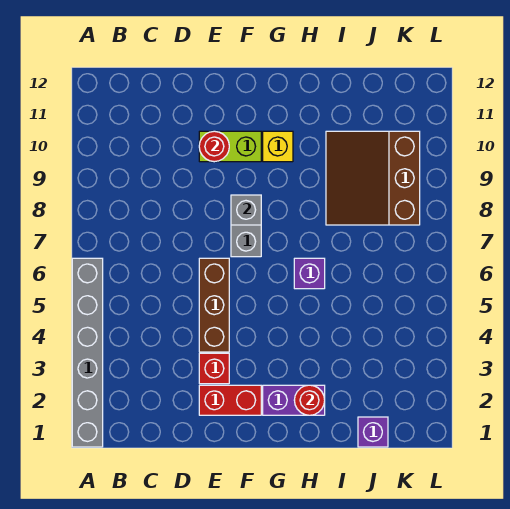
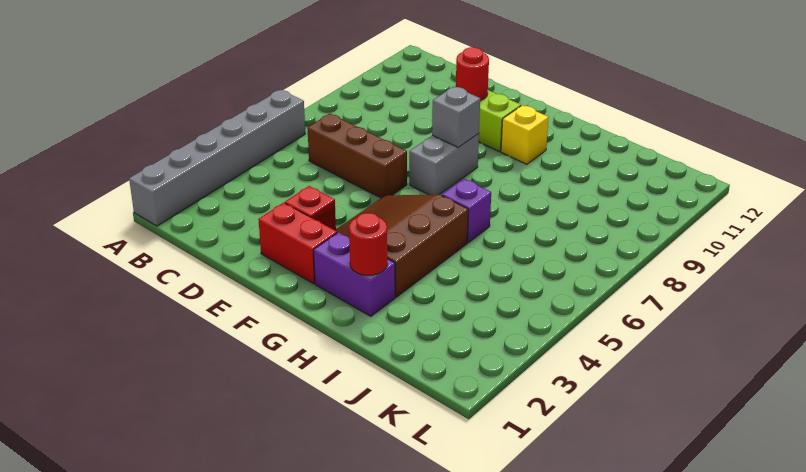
brown 1x3 brick [199,258,229,352] -> brown 1x3 brick turned to [307,114,407,198]
brown 3x3 slope [326,131,420,225] -> brown 3x3 slope moved to [335,195,468,297]
purple 1x1 brick [358,417,388,447] -> none

